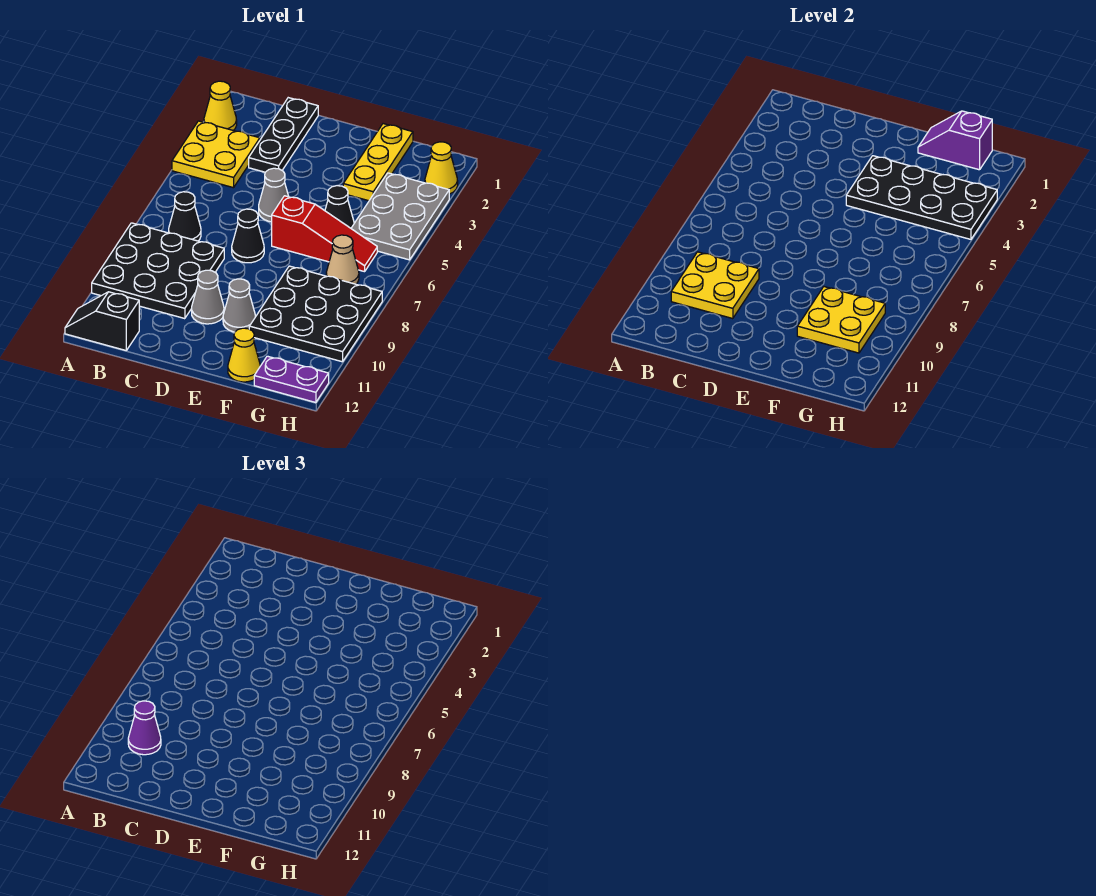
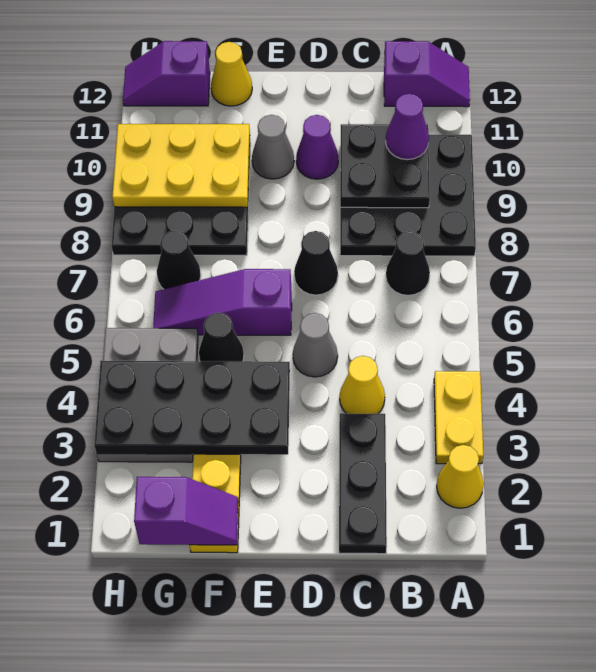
yellow 2x2 plate [172,121,260,188] -> yellow 1x2 plate [434,371,483,464]
black 1x2 slope [65,292,139,350] -> purple 1x2 slope [384,41,470,107]
yellow 2x2 plate [671,252,759,319] -> black 2x2 plate [340,124,430,208]
grey 1x1 cone [192,270,224,324] -> purple 1x1 cone [296,115,338,179]
red 1x3 slope [272,196,377,272] -> purple 1x3 slope [153,269,292,335]
yellow 2x2 plate [797,287,885,353] -> yellow 2x3 plate [112,124,250,207]
tan 1x1 cone [326,235,359,284] -> black 1x1 cone [157,231,201,289]
purple 1x2 plate [254,356,329,403] -> purple 1x2 slope [123,41,210,106]
yellow 1x1 cone [425,142,458,194] -> yellow 1x1 cone moved to [340,356,385,414]

